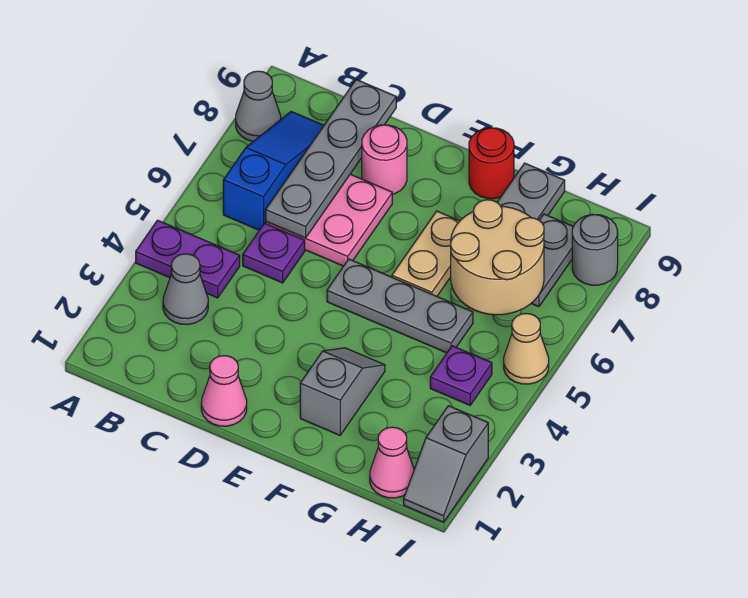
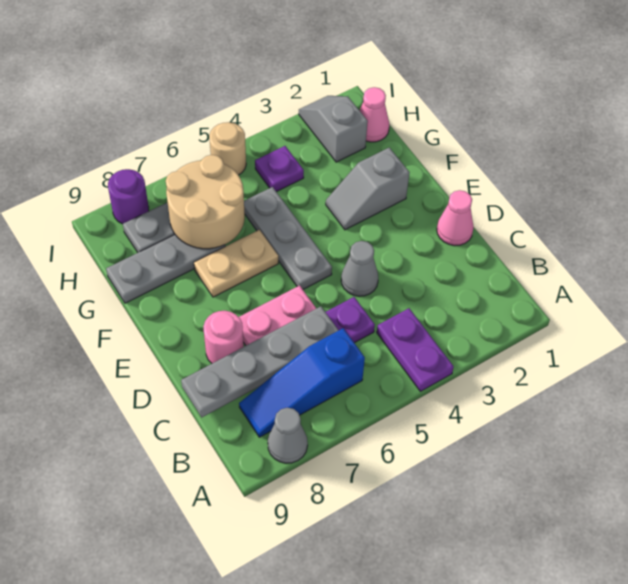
grey 1x1 cone [163,254,208,325] -> grey 1x1 cone moved to [341,241,378,296]
red 1x1 round brick [469,128,514,199] -> none
grey 1x2 slope [404,406,488,522] -> grey 1x2 slope turned to [299,96,368,162]
tan 1x1 cone [504,313,549,384] -> tan 1x1 round brick [209,122,246,175]
grey 1x1 round brick [572,214,618,285] -> purple 1x1 round brick [108,169,149,224]

